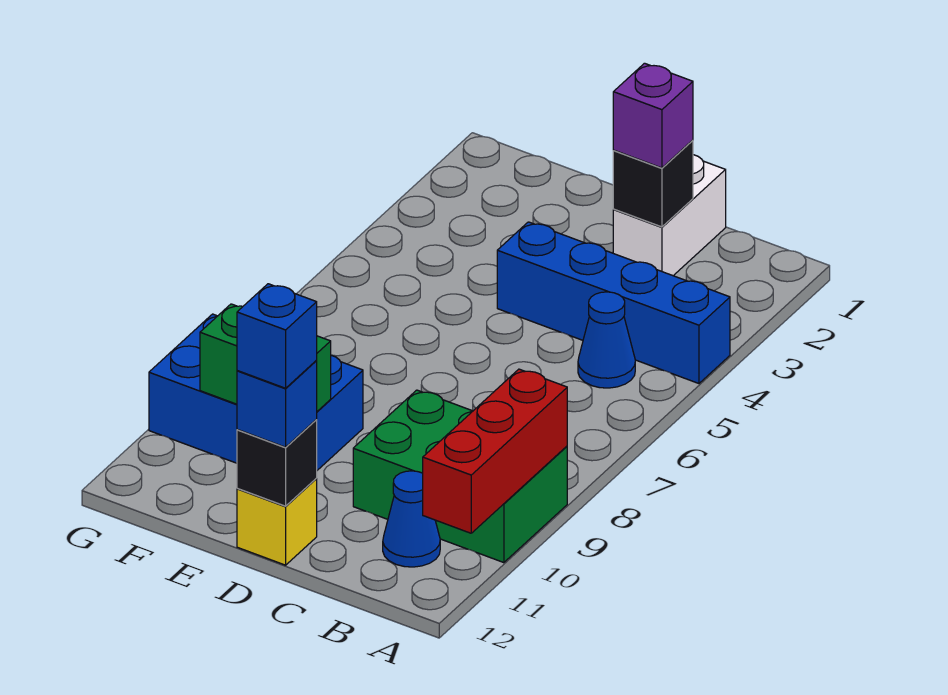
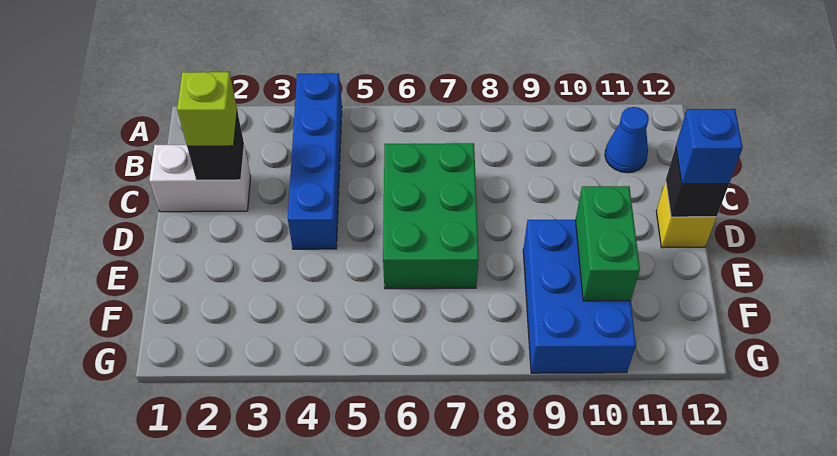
green 2x3 brick [353,390,567,563] -> green 2x3 brick moved to [383,143,479,289]
red 1x3 brick [423,369,567,533] -> none
blue 1x1 cone [578,292,635,388] -> none
purple 1x1 brick [613,63,693,168] -> lime 1x1 brick [177,72,237,146]
blue 1x1 brick [237,284,317,388] -> none

